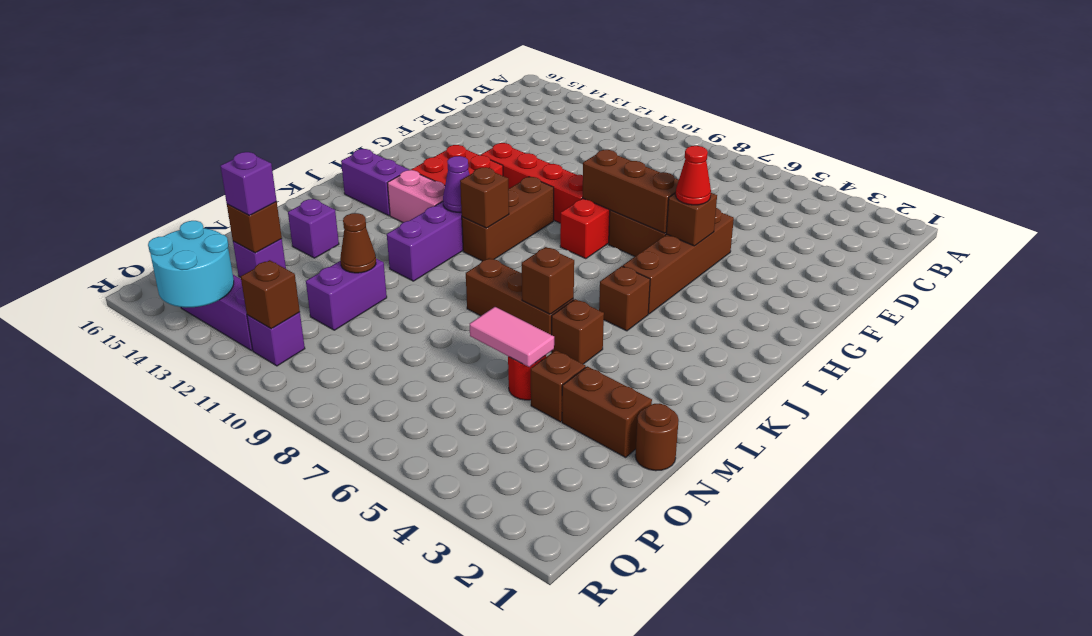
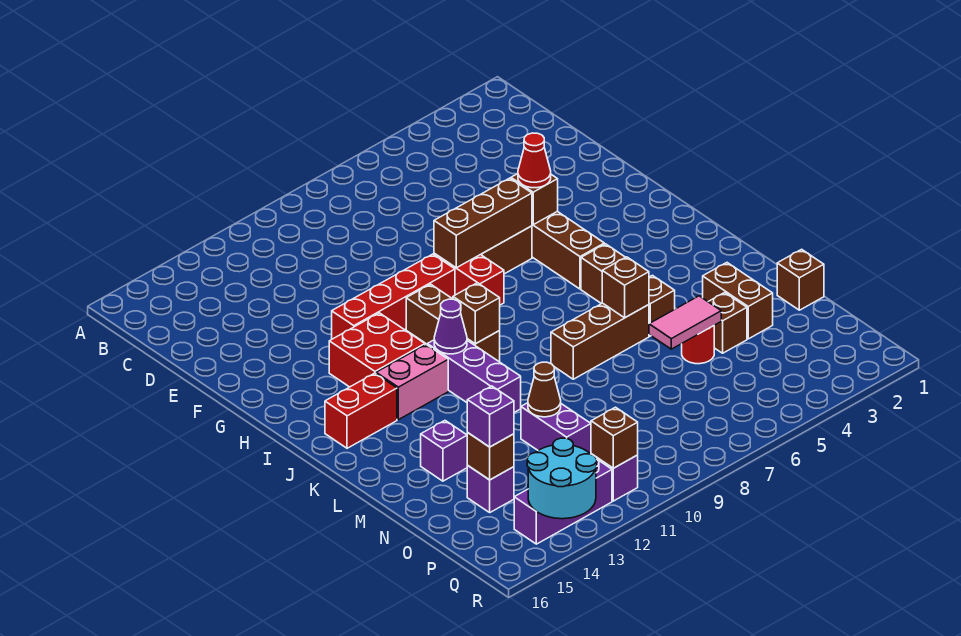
purple 1x2 brick [341,149,409,216] -> red 1x2 brick [325,373,397,448]
brown 1x1 round brick [635,404,679,471] -> brown 1x1 brick [777,249,824,310]
brown 1x2 brick [562,366,652,457] -> brown 1x2 brick turned to [703,263,773,339]

